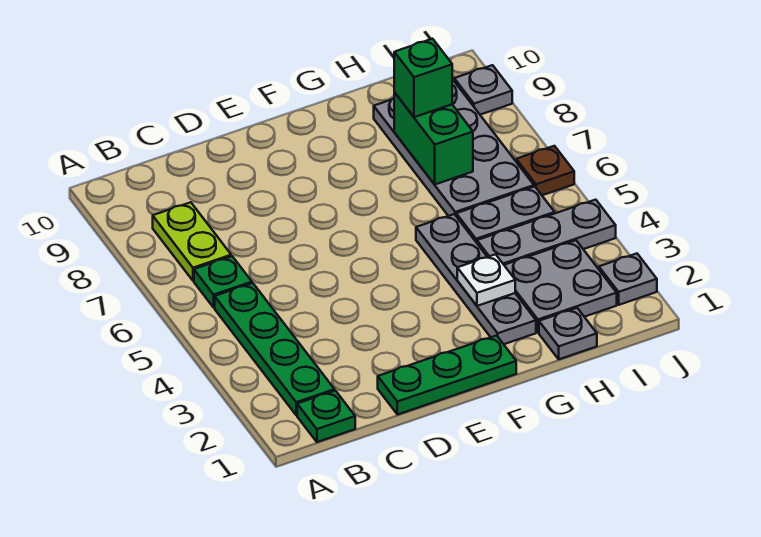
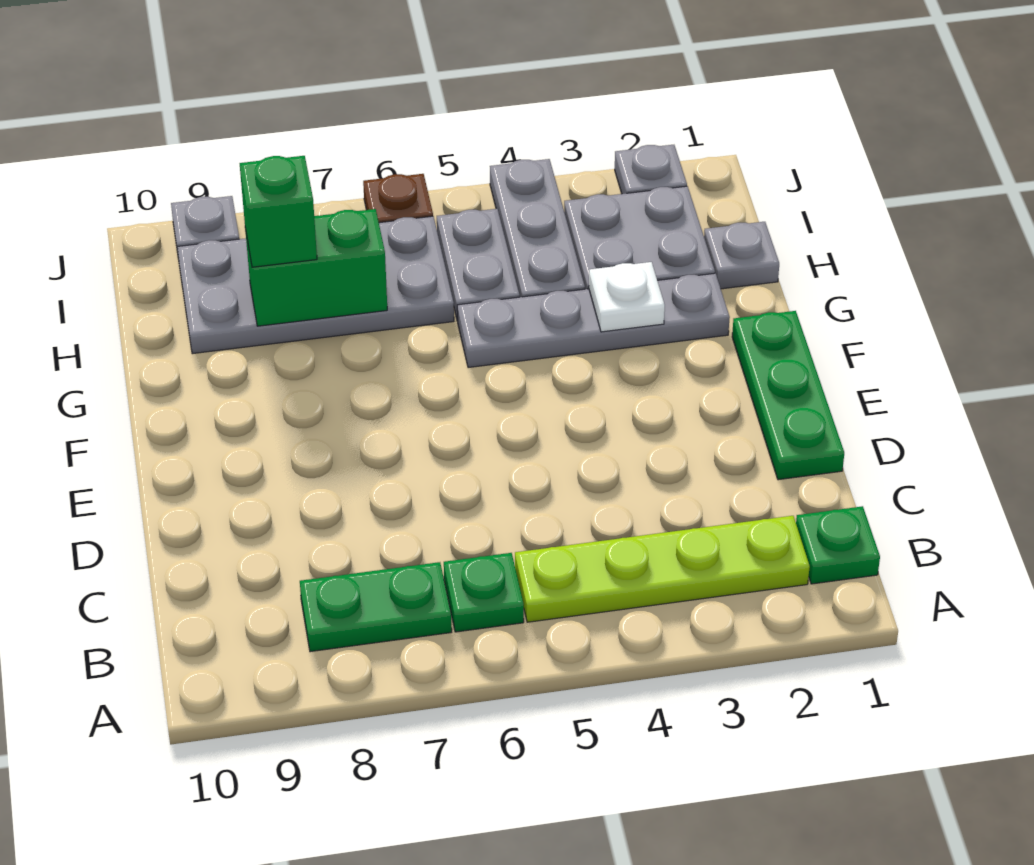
green 1x4 plate [215,283,335,415] -> lime 1x4 plate [515,516,810,622]
lime 1x2 plate [153,202,231,281] -> green 1x2 plate [300,562,452,652]

